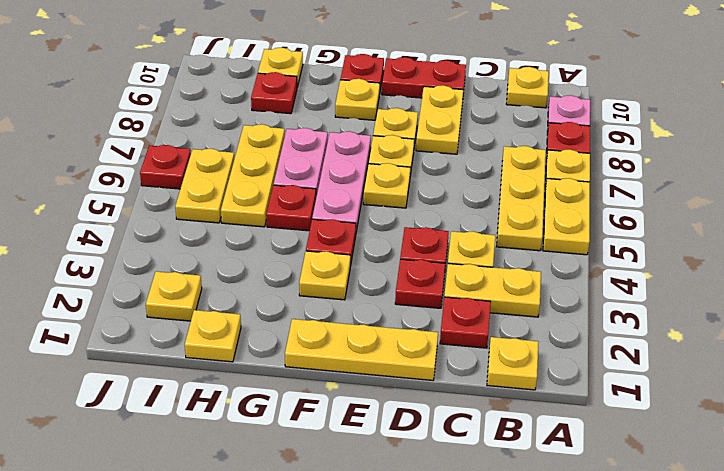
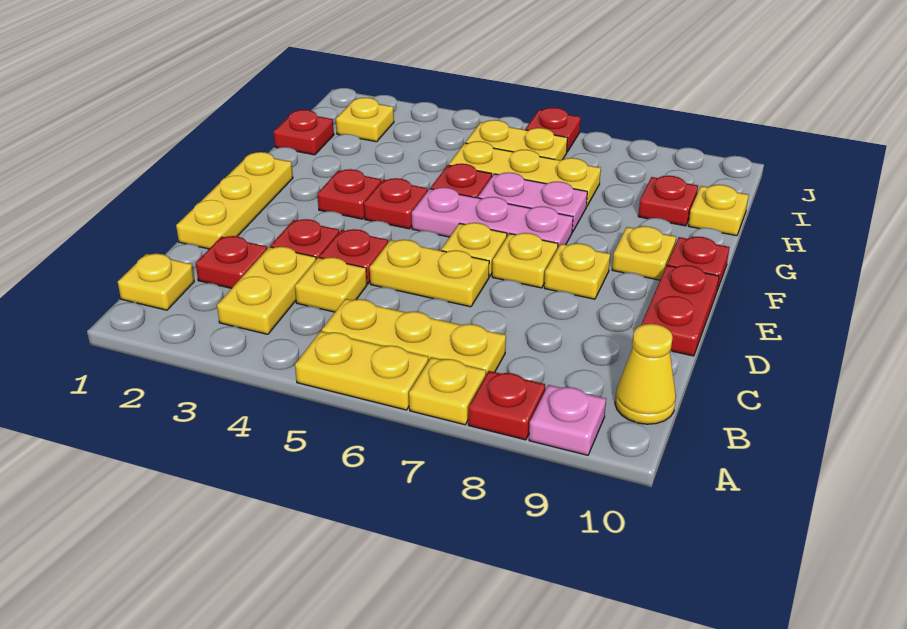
yellow 1x1 plate [506,67,549,108] -> yellow 1x1 cone [615,324,676,424]
yellow 1x2 plate [416,85,463,154] -> yellow 1x2 plate moved to [370,240,489,307]
yellow 1x1 plate [299,251,350,300] -> red 1x1 plate [318,169,381,219]
yellow 1x1 plate [185,310,241,362] -> red 1x1 plate [274,110,334,155]

